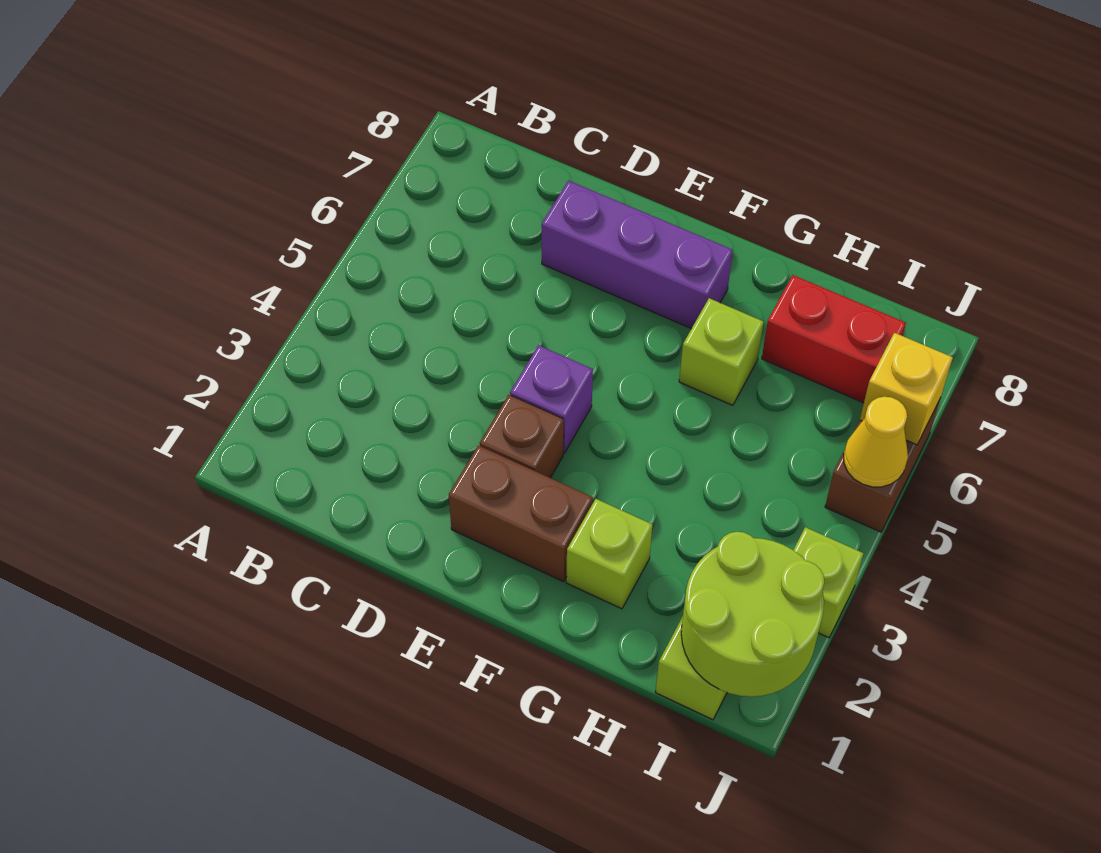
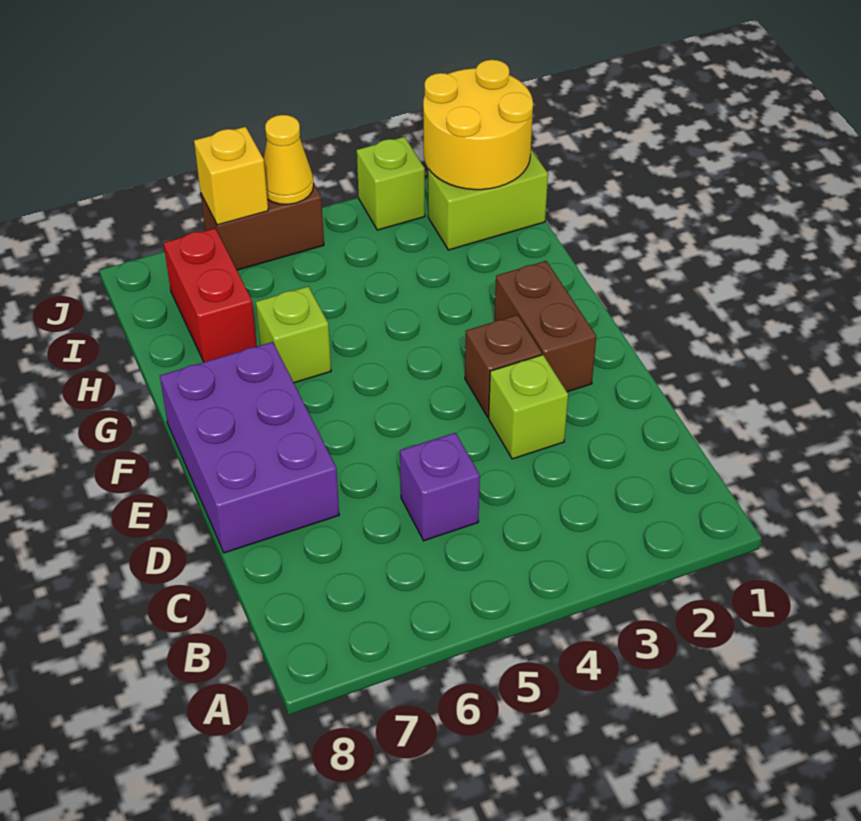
purple 1x3 brick [542,181,733,329] -> purple 2x3 brick [160,342,339,553]
purple 1x1 brick [510,345,593,453] -> purple 1x1 brick moved to [400,433,480,541]
lime 1x1 brick [566,499,652,609] -> lime 1x1 brick moved to [489,355,568,459]
lime 2x2 round brick [681,532,824,697] -> yellow 2x2 round brick [423,60,533,190]

